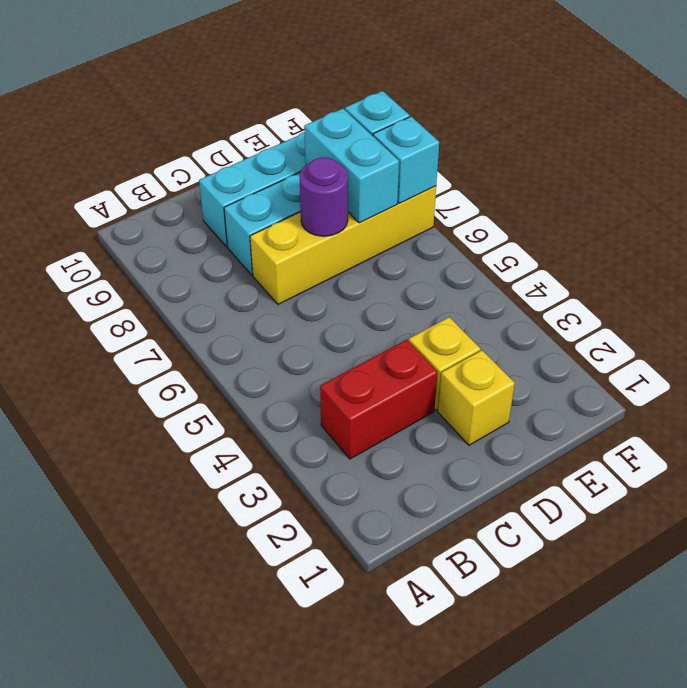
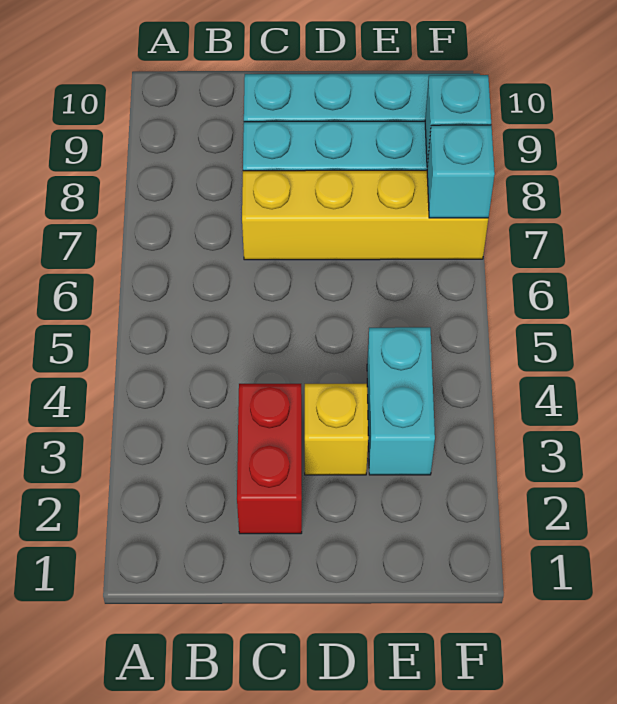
red 1x2 brick [320,340,438,459] -> red 1x2 brick turned to [237,384,302,534]
yellow 1x1 brick [438,350,515,445] -> none
purple 1x1 round brick [299,157,348,236] -> none
cyan 1x2 brick [304,109,399,223] -> cyan 1x2 brick moved to [367,327,435,475]

